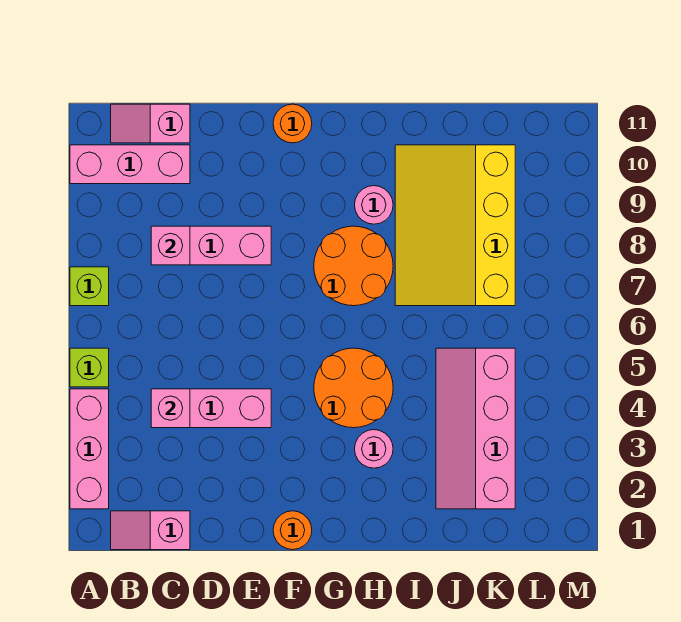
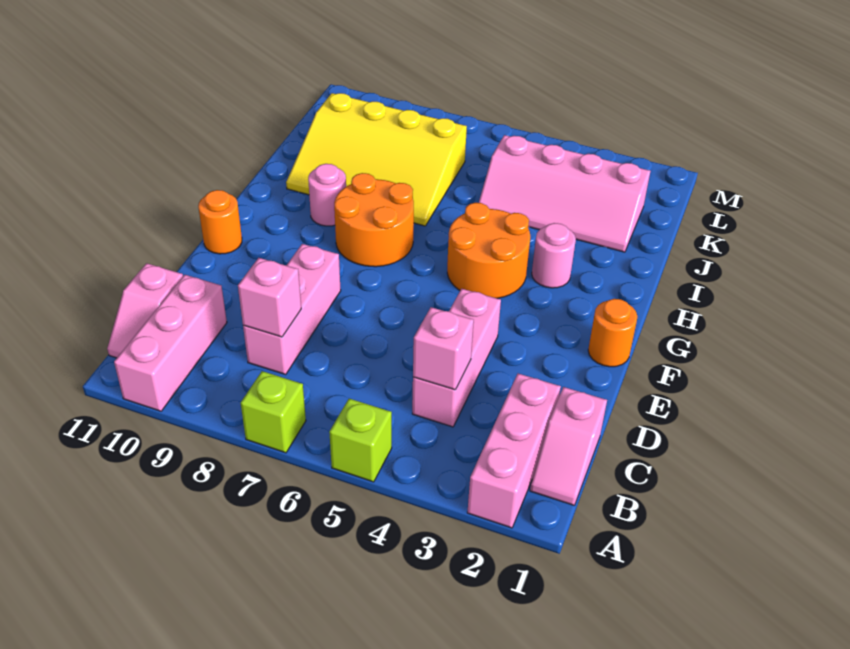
pink 1x3 brick [70,389,109,509] -> pink 1x3 brick turned to [467,374,561,528]

